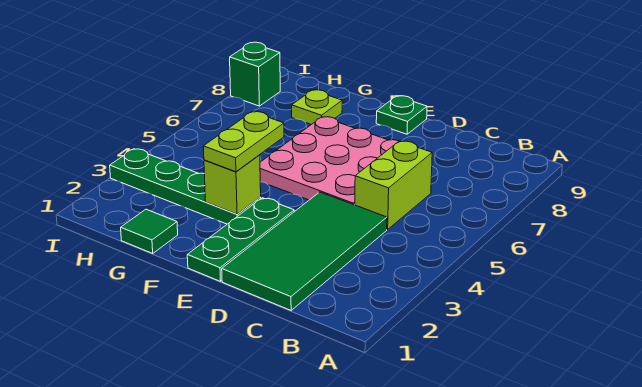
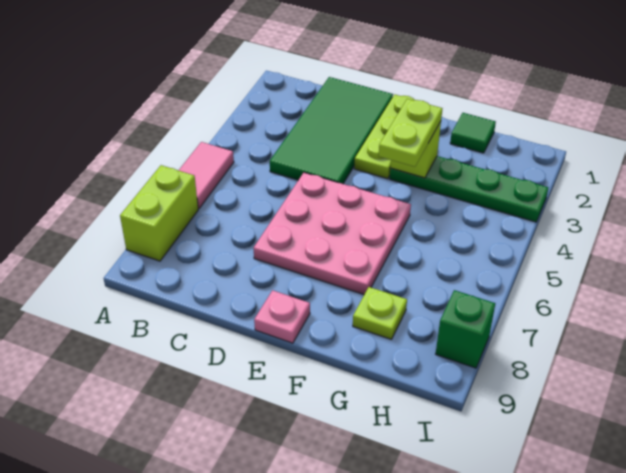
none -> pink 1x2 tile [179,142,234,209]
lime 1x2 brick [355,141,432,229] -> lime 1x2 brick moved to [120,165,198,261]
green 1x3 plate [187,198,294,281] -> lime 1x3 plate [354,95,415,179]
green 1x1 plate [376,96,427,134] -> pink 1x1 plate [254,290,310,343]

